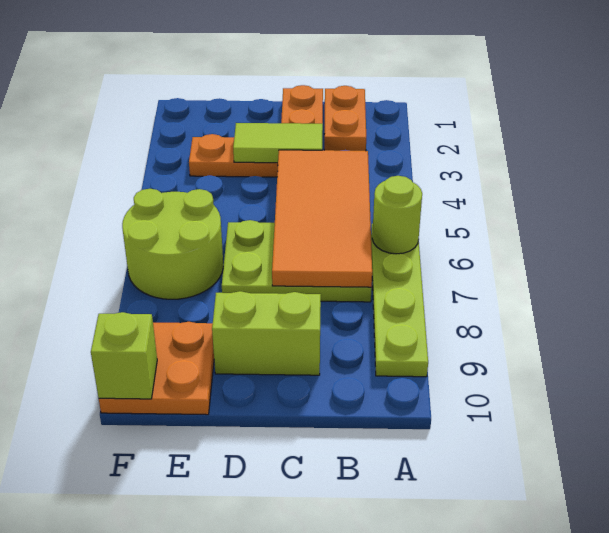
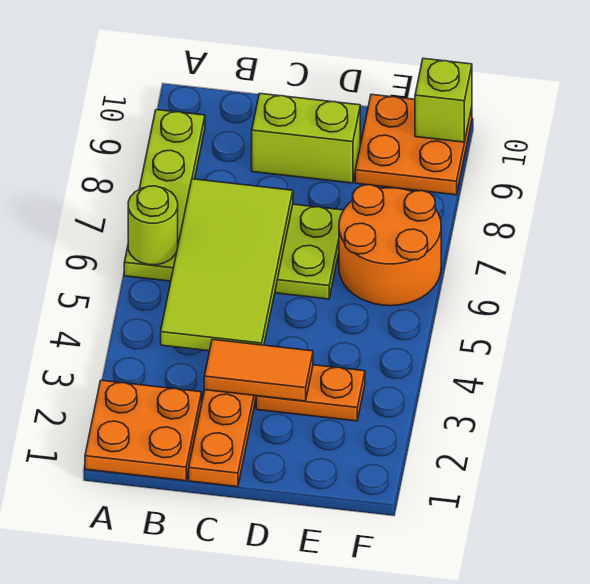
orange 1x2 plate [324,86,366,151] -> orange 2x2 plate [85,380,202,481]
orange 2x4 tile [272,150,372,287] -> lime 2x4 tile [161,179,293,351]
lime 1x2 tile [233,123,323,163] -> orange 1x2 tile [204,339,313,401]
lime 2x2 round brick [122,189,223,299] -> orange 2x2 round brick [339,185,441,306]

